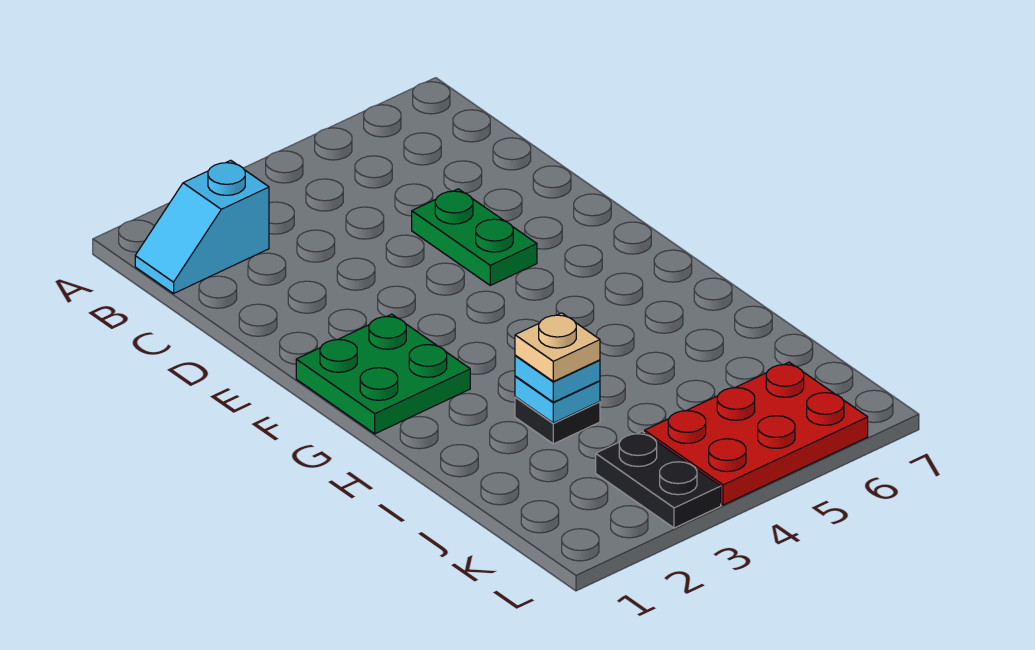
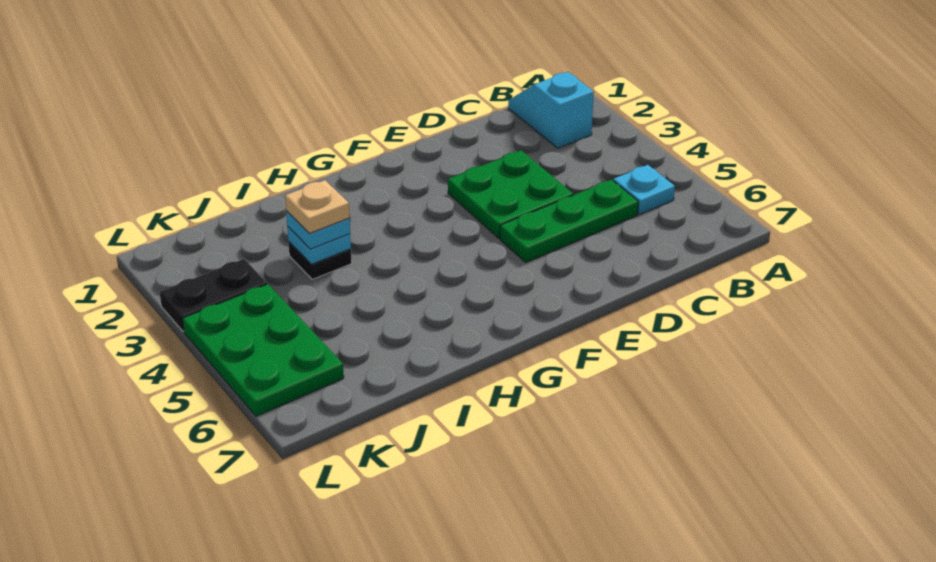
none -> cyan 1x1 plate [613,165,675,215]
green 1x2 plate [412,189,537,285] -> green 1x3 plate [500,180,638,262]
green 2x2 plate [296,314,470,434] -> green 2x2 plate moved to [448,150,573,238]
red 2x3 plate [645,362,868,505] -> green 2x3 plate [183,284,344,416]

